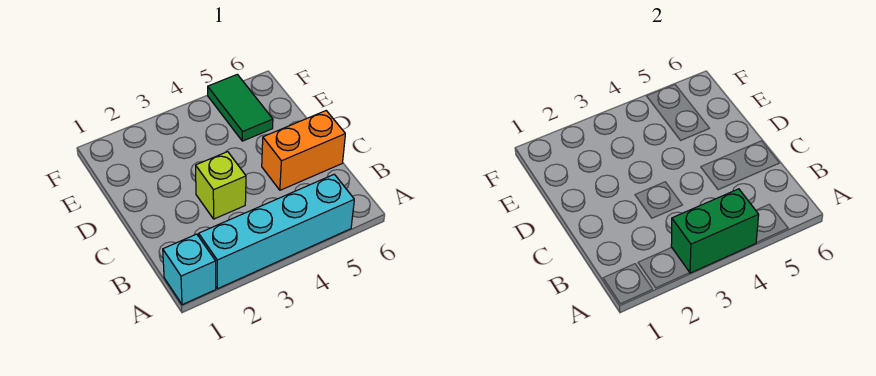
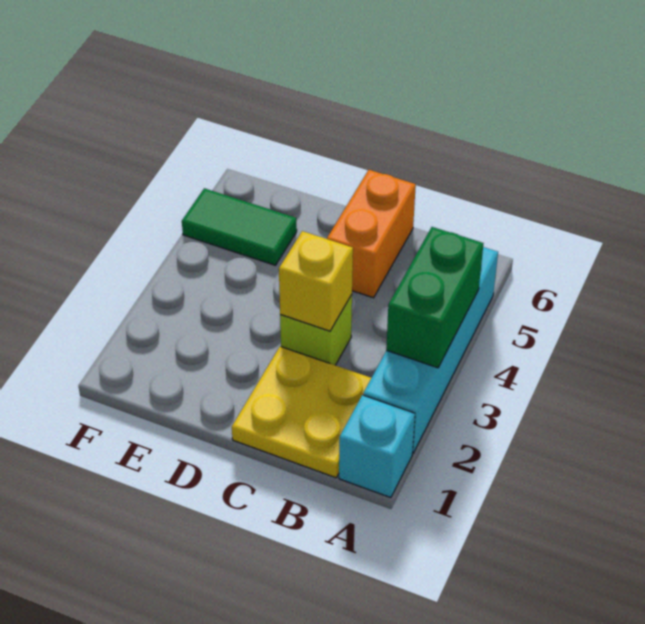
none -> yellow 2x2 plate [232,346,371,478]
none -> yellow 1x1 brick [279,231,353,331]

